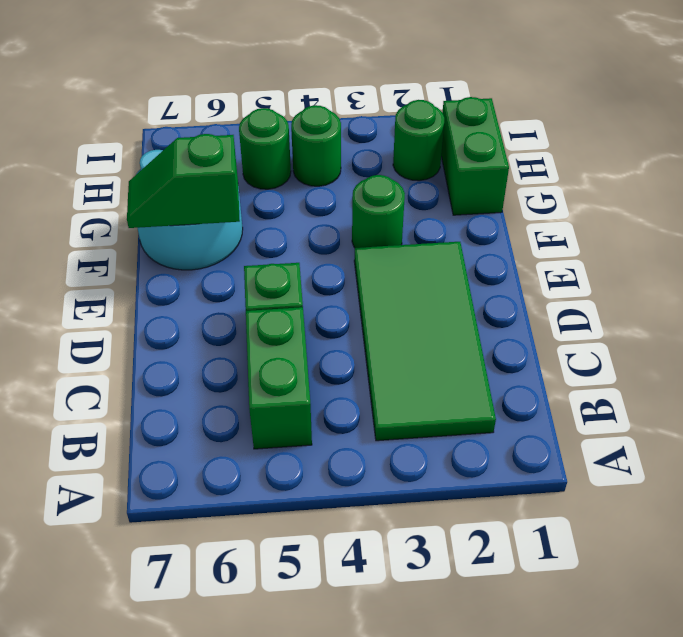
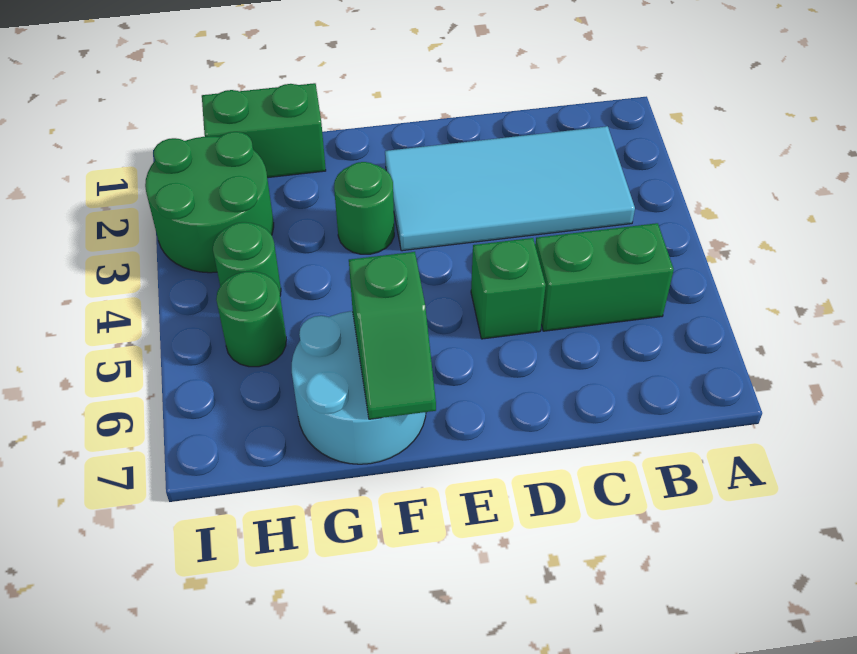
green 2x4 tile [354,242,496,441] -> cyan 2x4 tile [385,126,635,251]
green 1x1 round brick [393,100,444,181] -> green 2x2 round brick [145,132,274,273]

